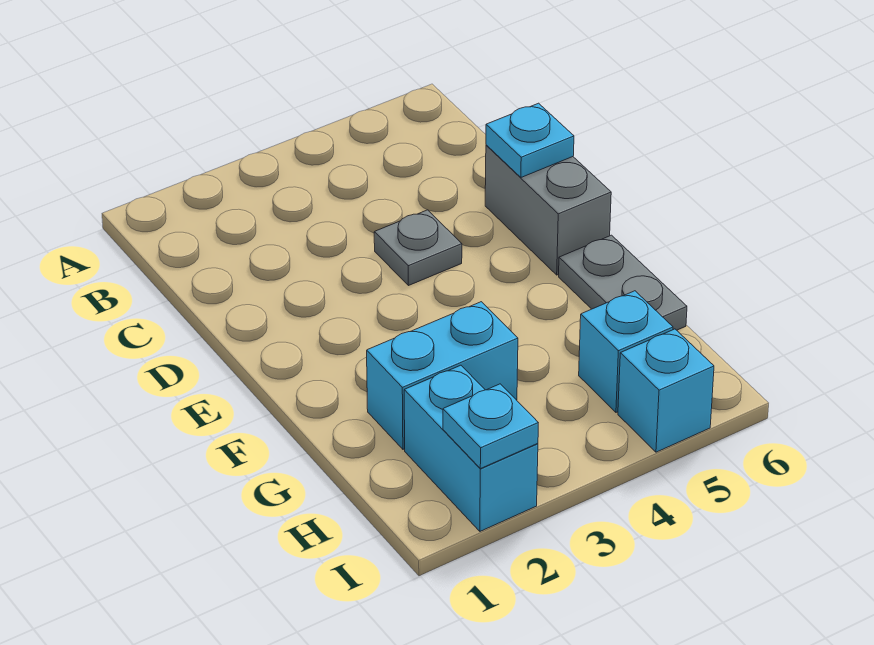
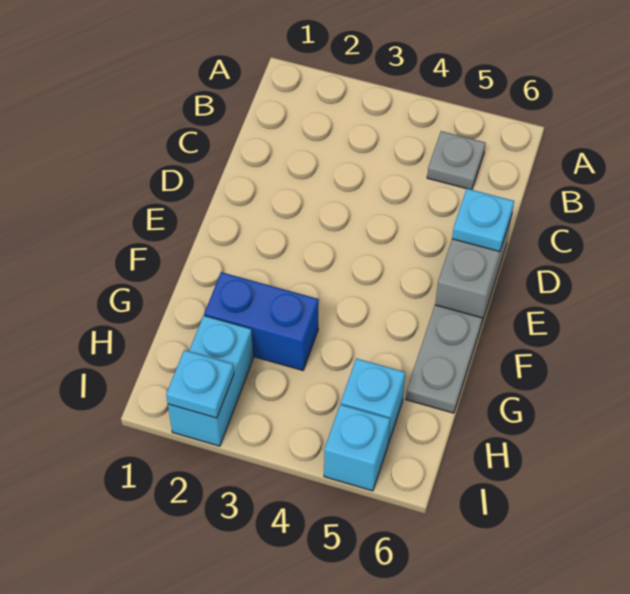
grey 1x1 plate [374,210,462,286] -> grey 1x1 plate moved to [427,131,485,190]
cyan 1x2 brick [367,302,518,449] -> blue 1x2 brick [204,272,319,370]

